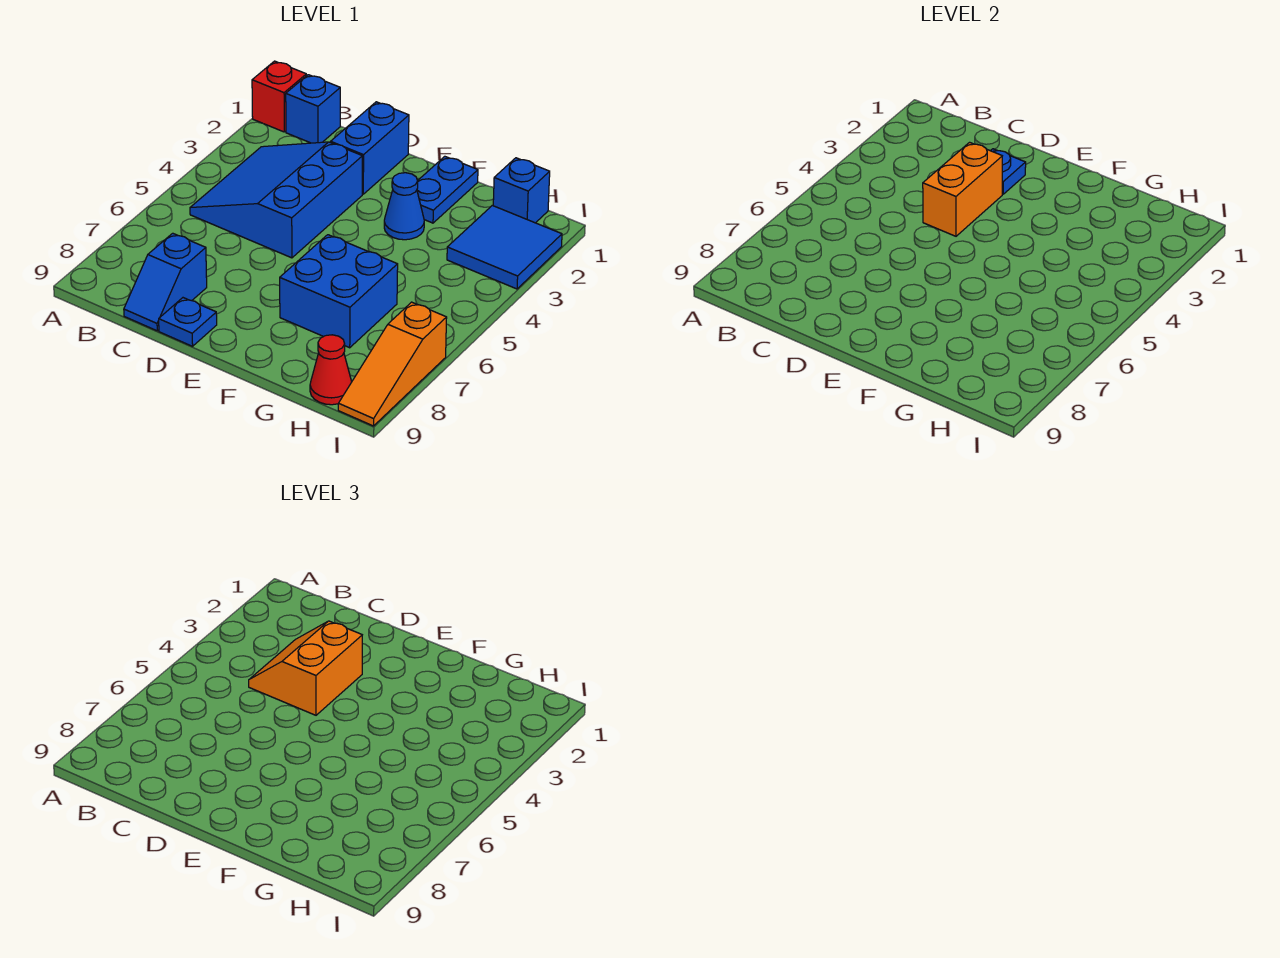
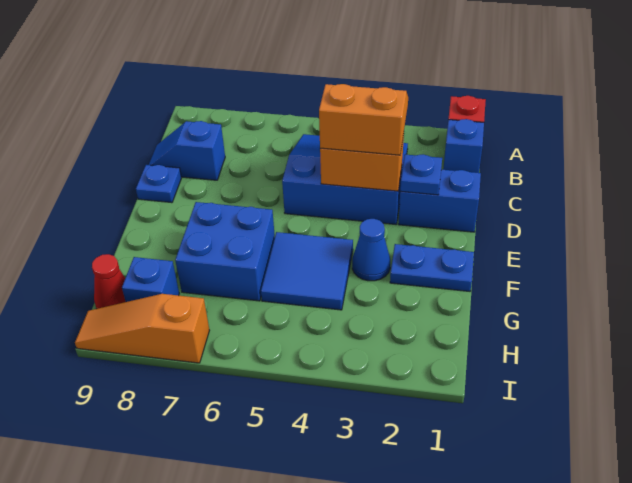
blue 1x1 brick [493,158,550,223] -> blue 1x1 brick moved to [122,257,179,302]
blue 2x2 tile [447,205,562,289] -> blue 2x2 tile moved to [261,232,353,310]

